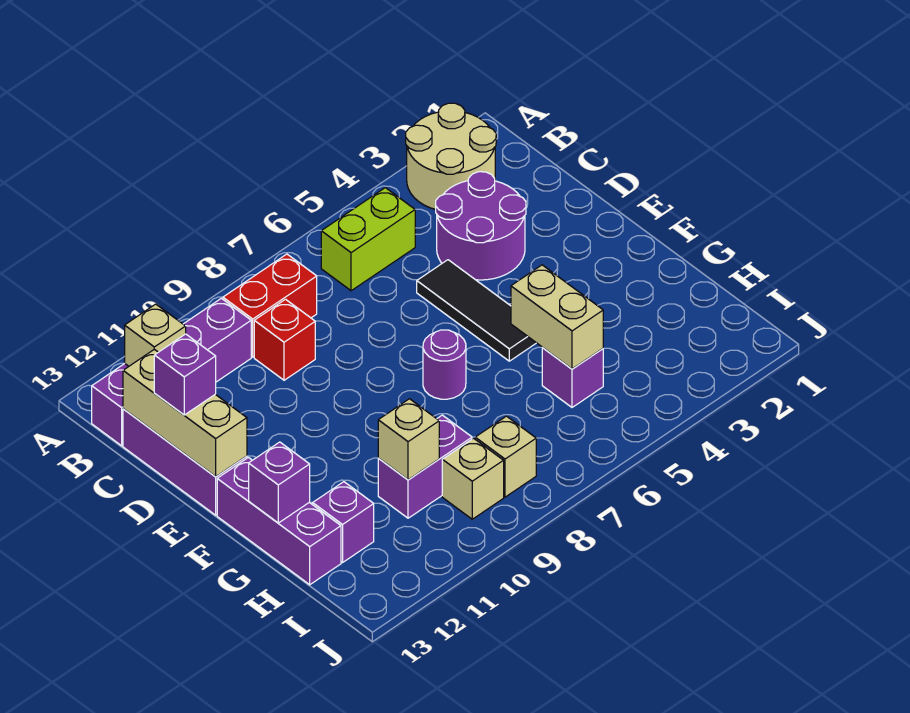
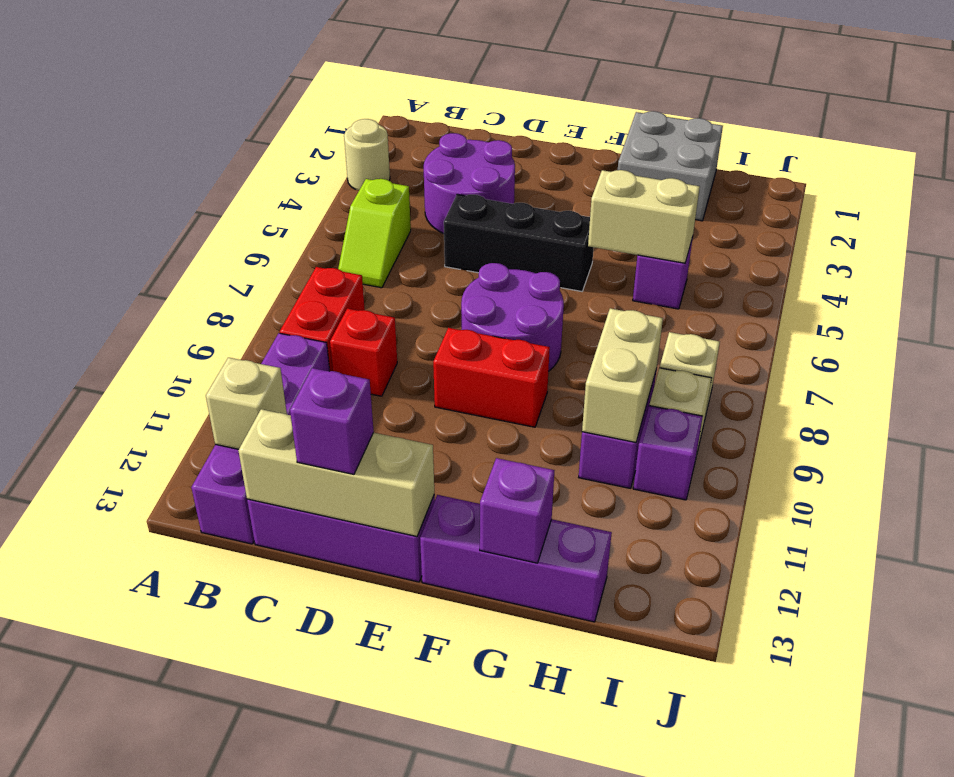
tan 2x2 round brick [406,103,496,210] -> tan 1x1 round brick [344,119,390,190]
lime 1x2 brick [321,188,415,291] -> lime 1x2 slope [338,179,411,288]
black 1x3 tile [417,260,536,361] -> black 1x3 brick [444,194,594,291]
none -> red 1x2 brick [433,328,550,427]
purple 1x1 round brick [423,330,466,399] -> purple 2x2 round brick [461,263,564,372]
none -> grey 2x2 brick [618,111,723,221]
tan 1x1 brick [378,399,439,480] -> tan 1x2 brick [582,308,663,442]
purple 1x1 brick [313,482,374,563] -> purple 1x1 brick moved to [633,406,703,500]

